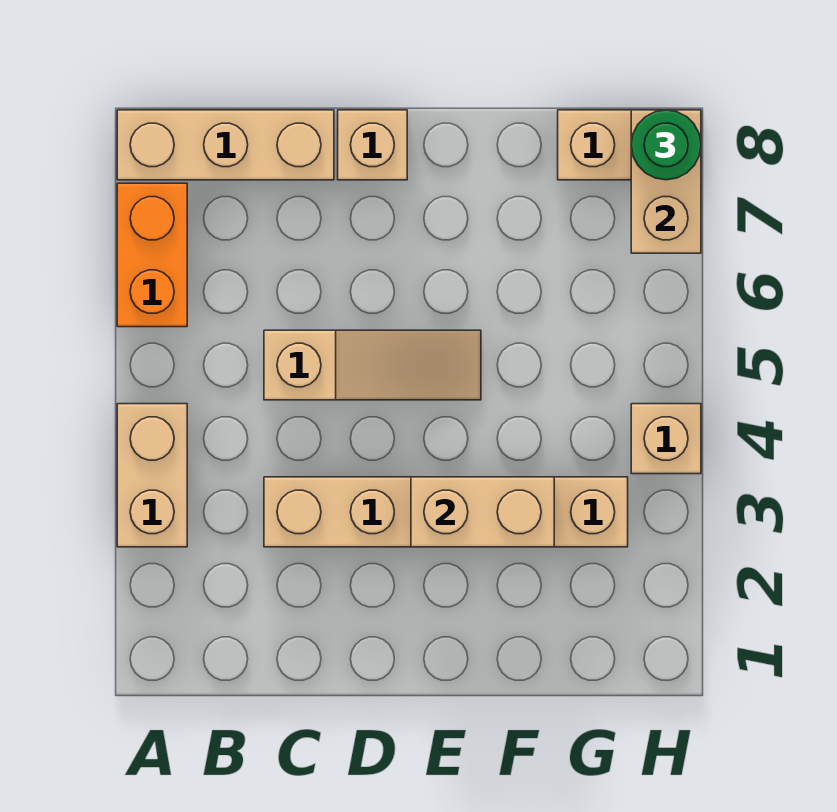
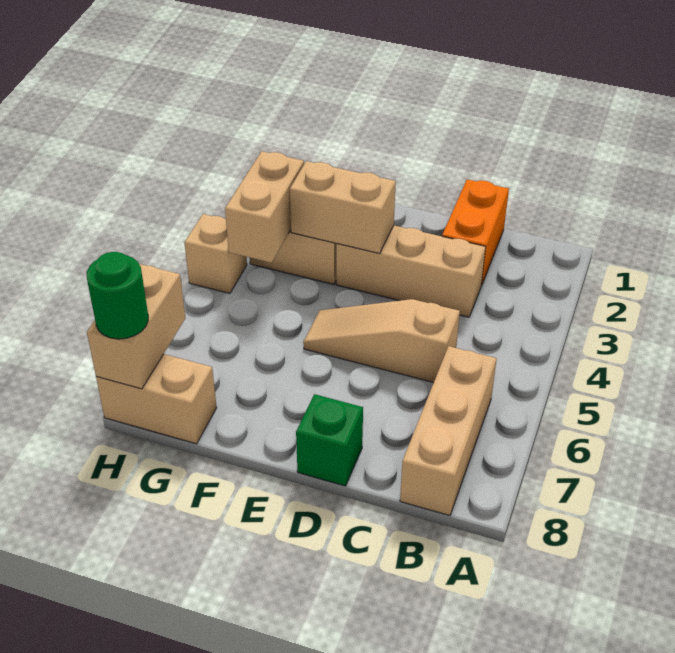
tan 1x2 brick [117,404,187,547] -> tan 1x2 brick moved to [225,151,304,263]
orange 1x2 brick [117,183,187,327] -> orange 1x2 brick moved to [442,179,509,286]
tan 1x3 brick [117,110,334,180] -> tan 1x3 brick turned to [400,346,497,515]
tan 1x1 brick [338,110,407,180] -> green 1x1 brick [296,394,363,486]

